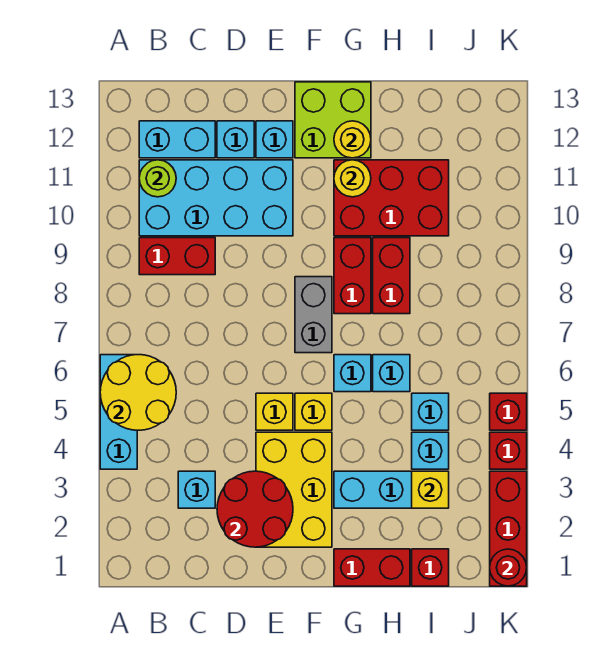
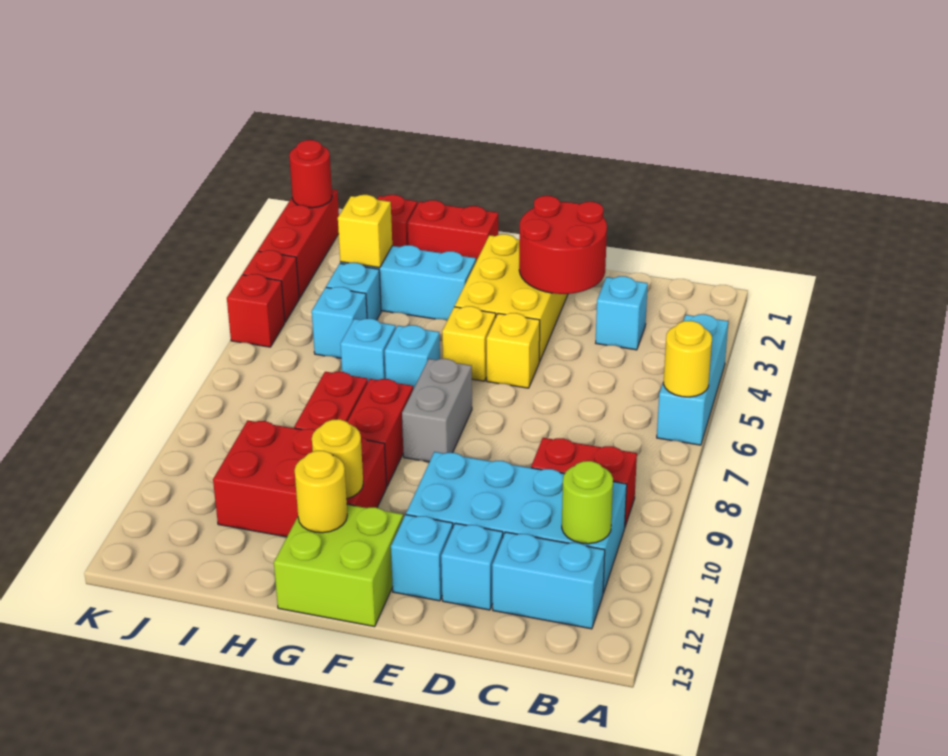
yellow 2x2 round brick [100,355,176,430] -> yellow 1x1 round brick [663,321,712,397]

